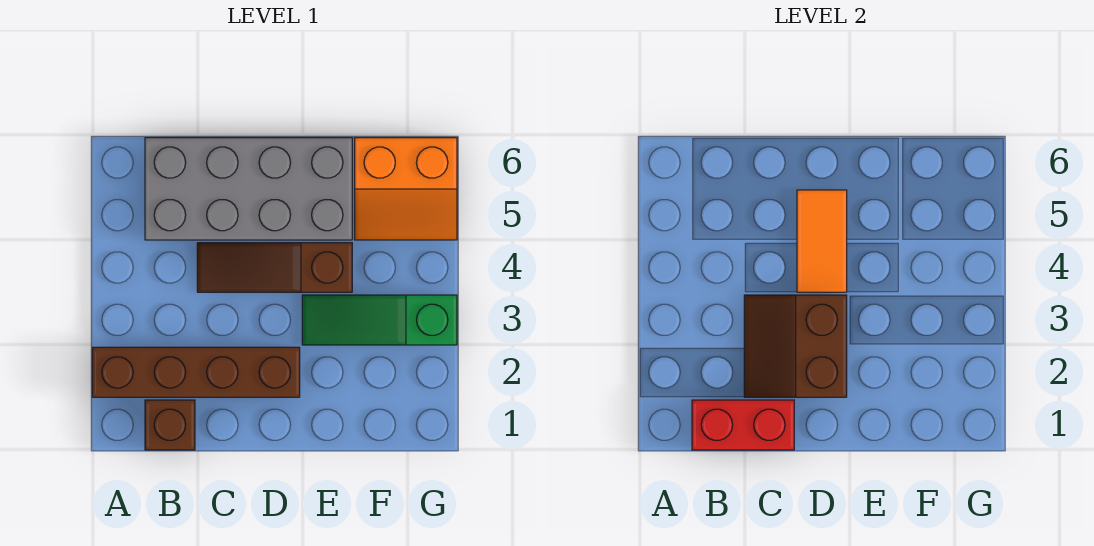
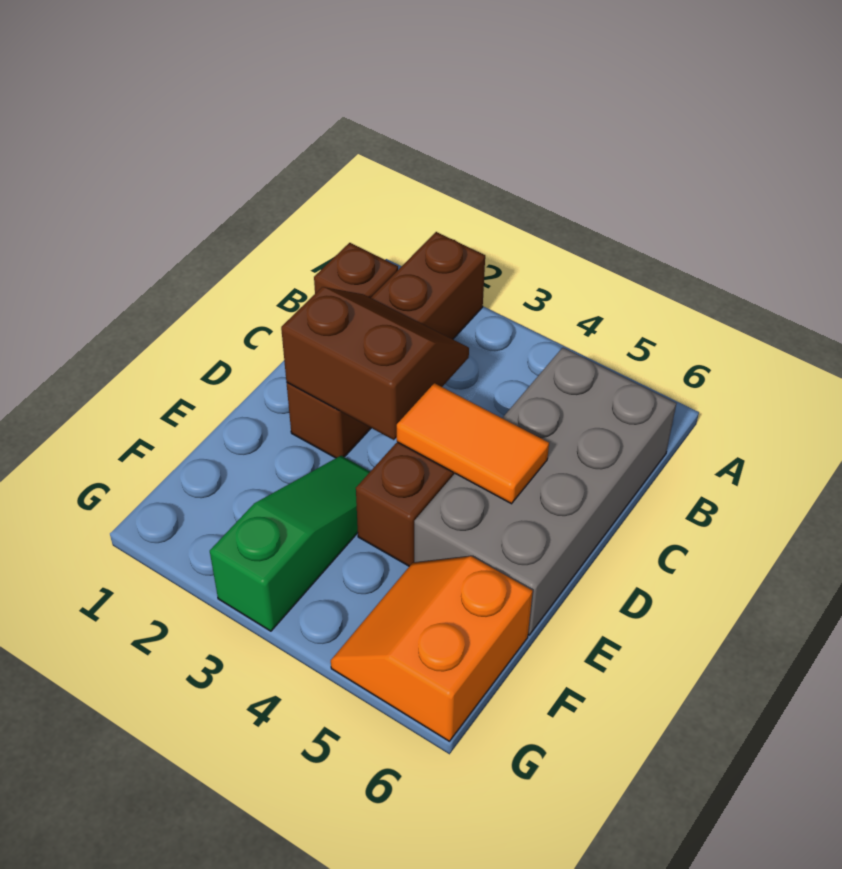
red 1x2 brick [692,400,794,450] -> none

